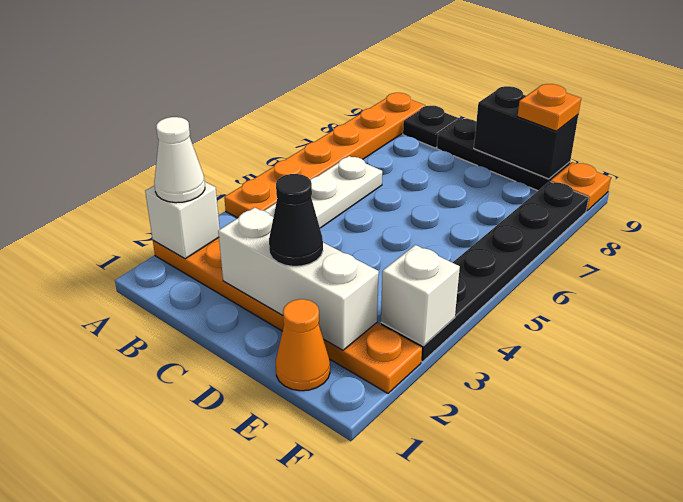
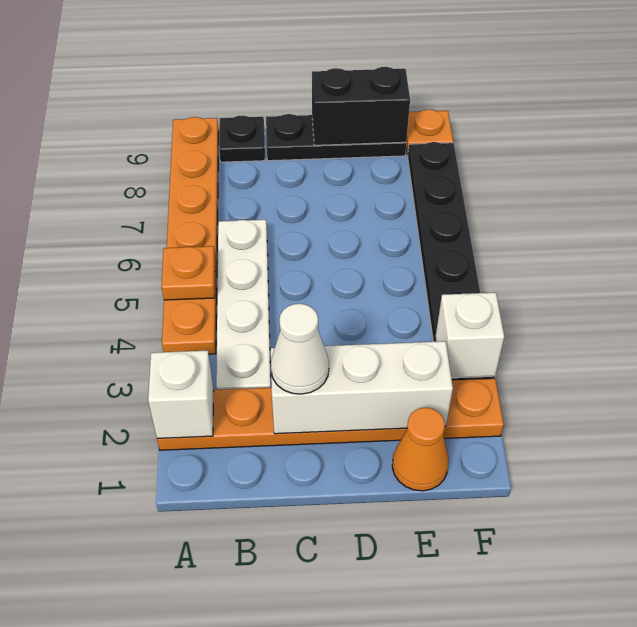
white 1x1 cone [154,117,205,203] -> white 1x1 cone moved to [271,304,329,394]
black 1x1 cone [269,174,323,266] -> none
orange 1x1 plate [517,84,581,131] -> orange 1x1 plate moved to [162,246,215,300]

